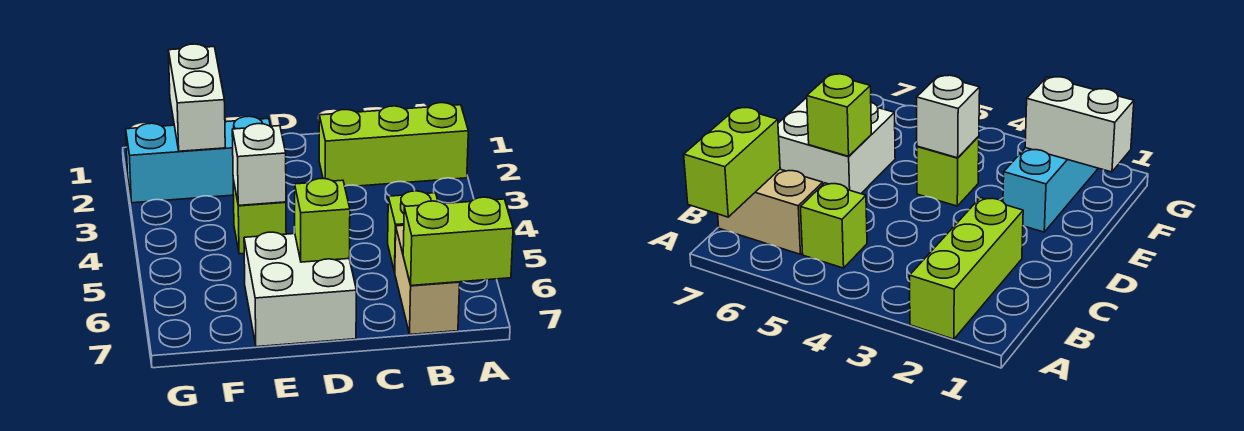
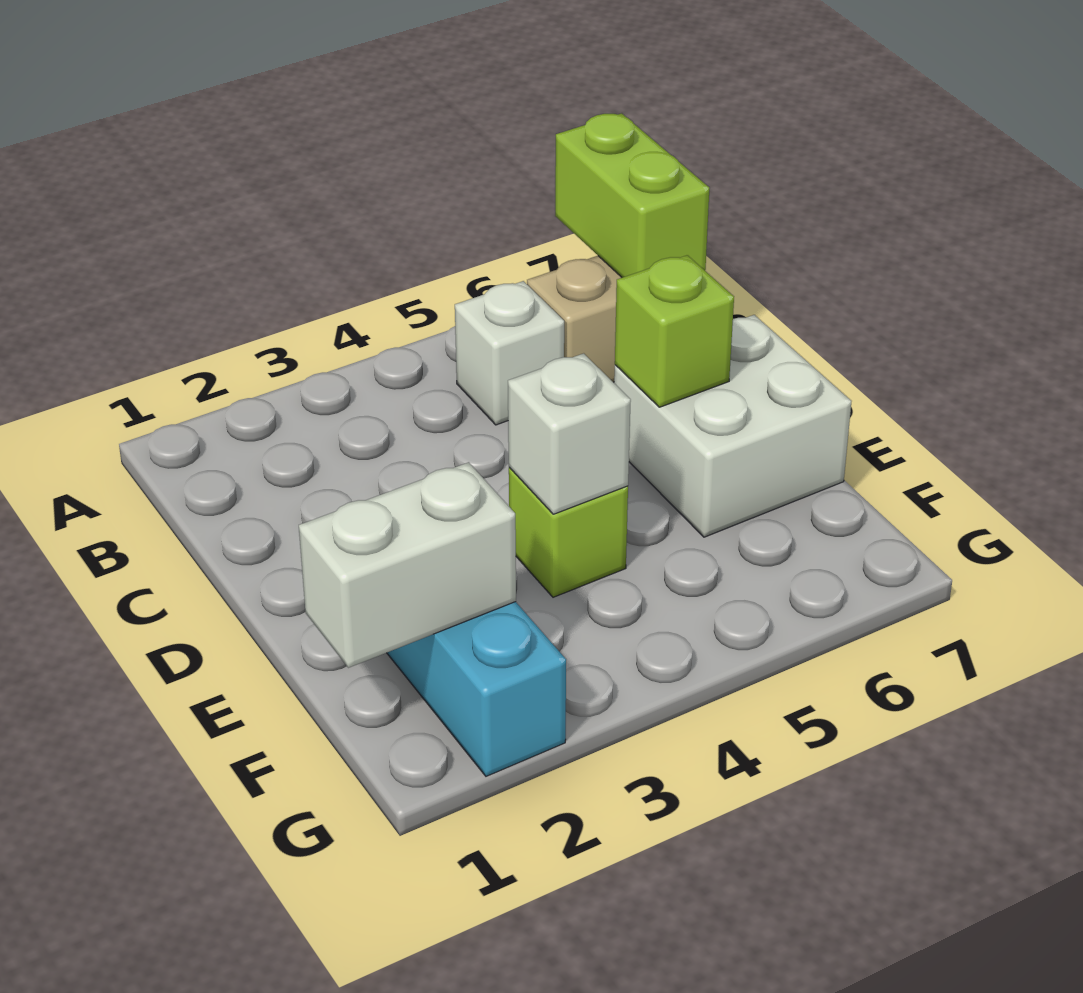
lime 1x3 brick [319,103,468,186] -> none
lime 1x1 brick [388,191,438,272] -> white 1x1 brick [455,281,564,425]

